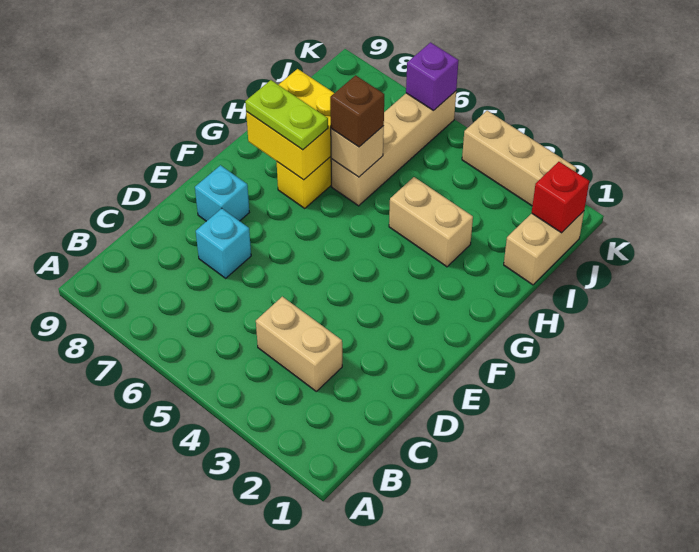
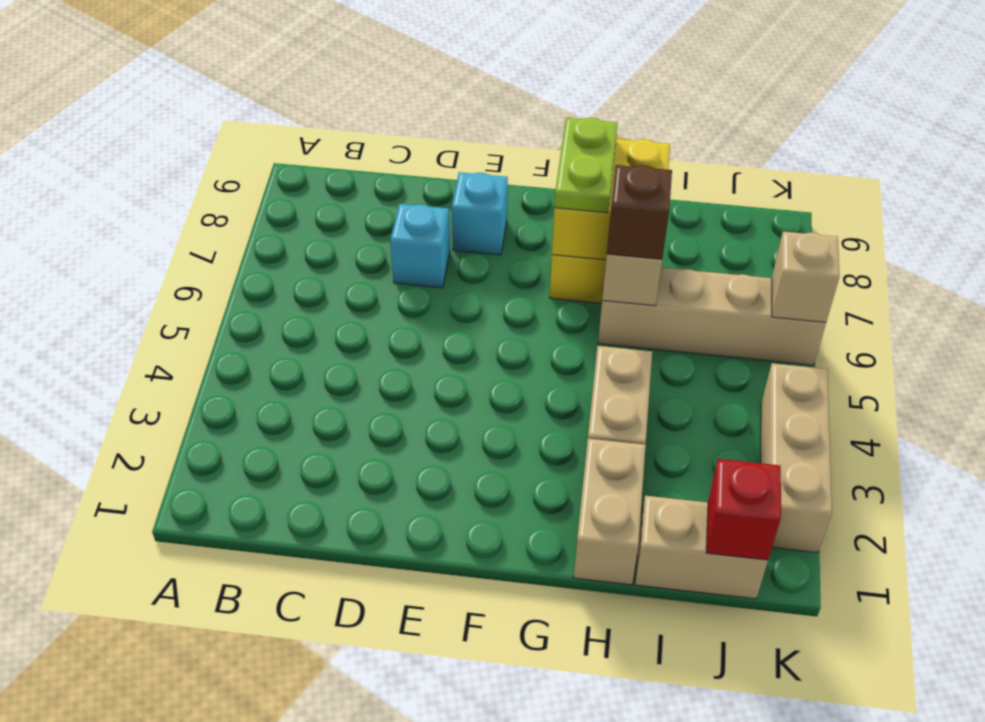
tan 1x2 brick [256,297,342,391] -> tan 1x2 brick moved to [574,439,646,585]
purple 1x1 brick [406,42,459,111] -> tan 1x1 brick [772,232,840,322]

